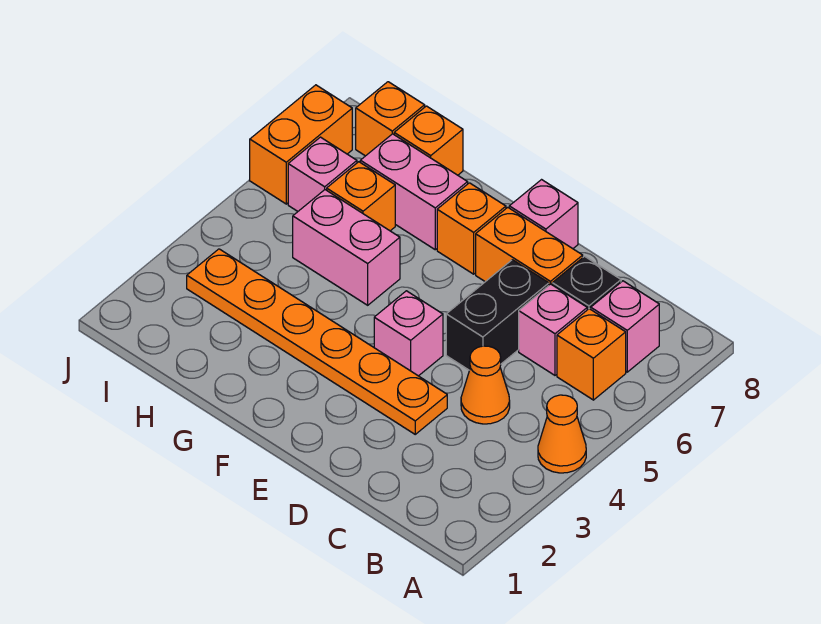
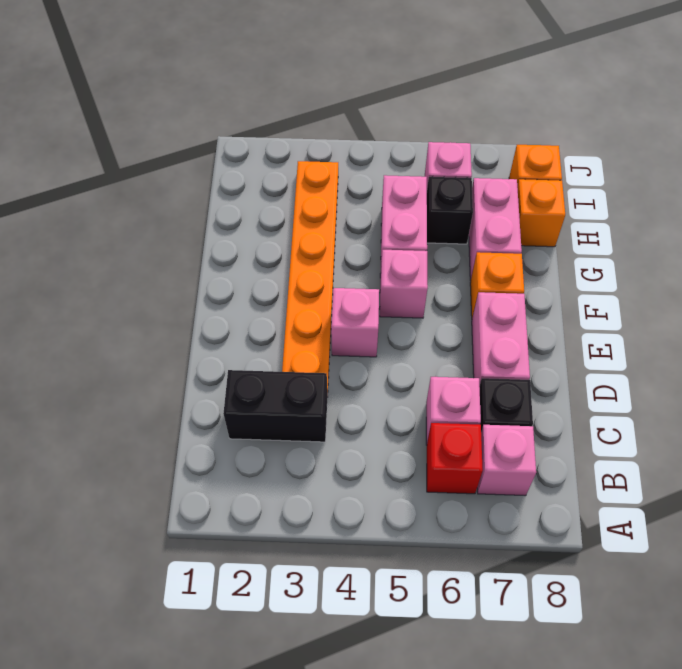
orange 1x1 cone [538,395,586,473] -> none
orange 1x1 brick [557,309,626,400] -> red 1x1 brick [427,423,483,494]
orange 1x1 cone [461,346,510,424] -> none
black 1x2 brick [446,260,549,370] -> black 1x2 brick moved to [223,370,327,442]
orange 1x2 brick [476,207,583,285] -> pink 1x2 brick [472,292,530,386]
pink 1x1 brick [509,180,578,249] -> pink 1x1 brick moved to [380,250,428,318]
orange 1x1 brick [327,162,395,231] -> black 1x1 brick [427,177,473,244]
orange 1x2 brick [250,85,352,204] -> none

